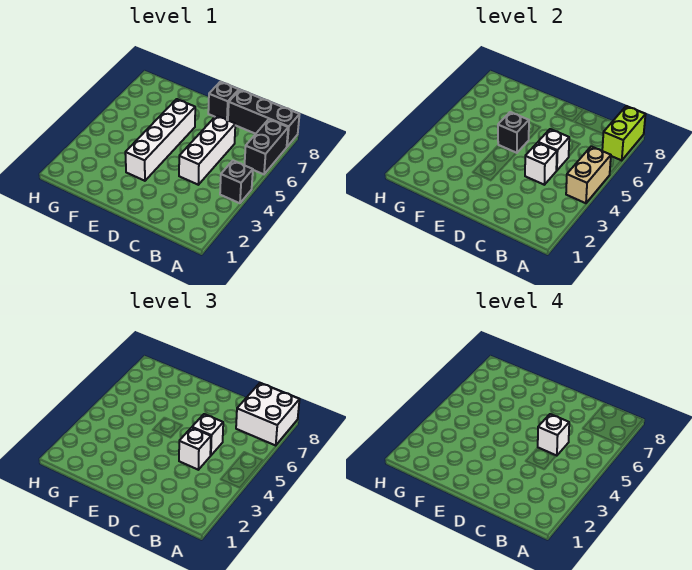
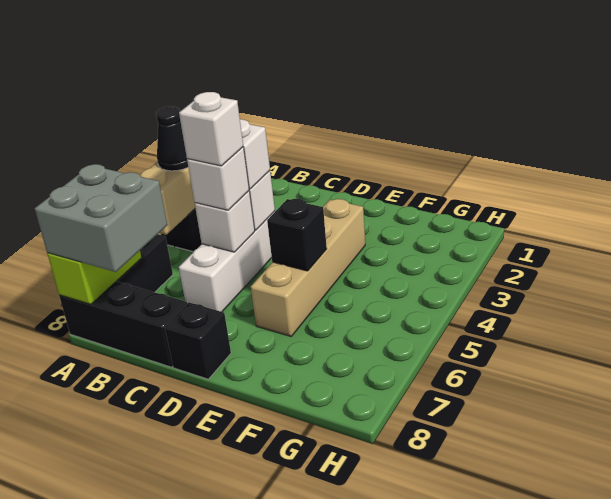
none -> black 1x1 cone [156,106,188,171]
white 2x2 brick [236,383,300,445] -> grey 2x2 brick [35,164,167,272]
white 1x4 brick [125,99,195,181] -> tan 1x4 brick [251,199,365,336]

